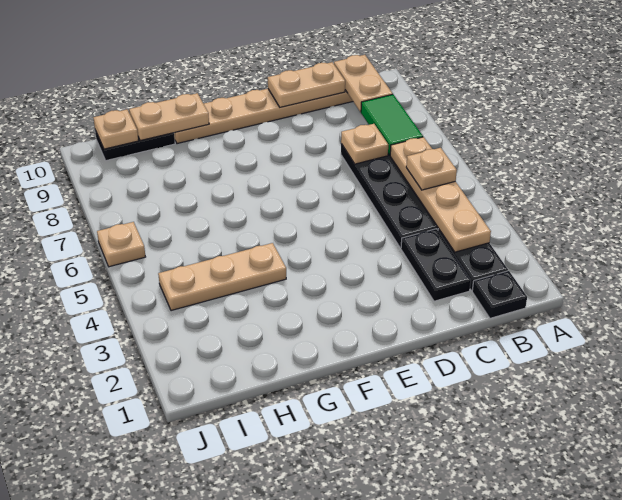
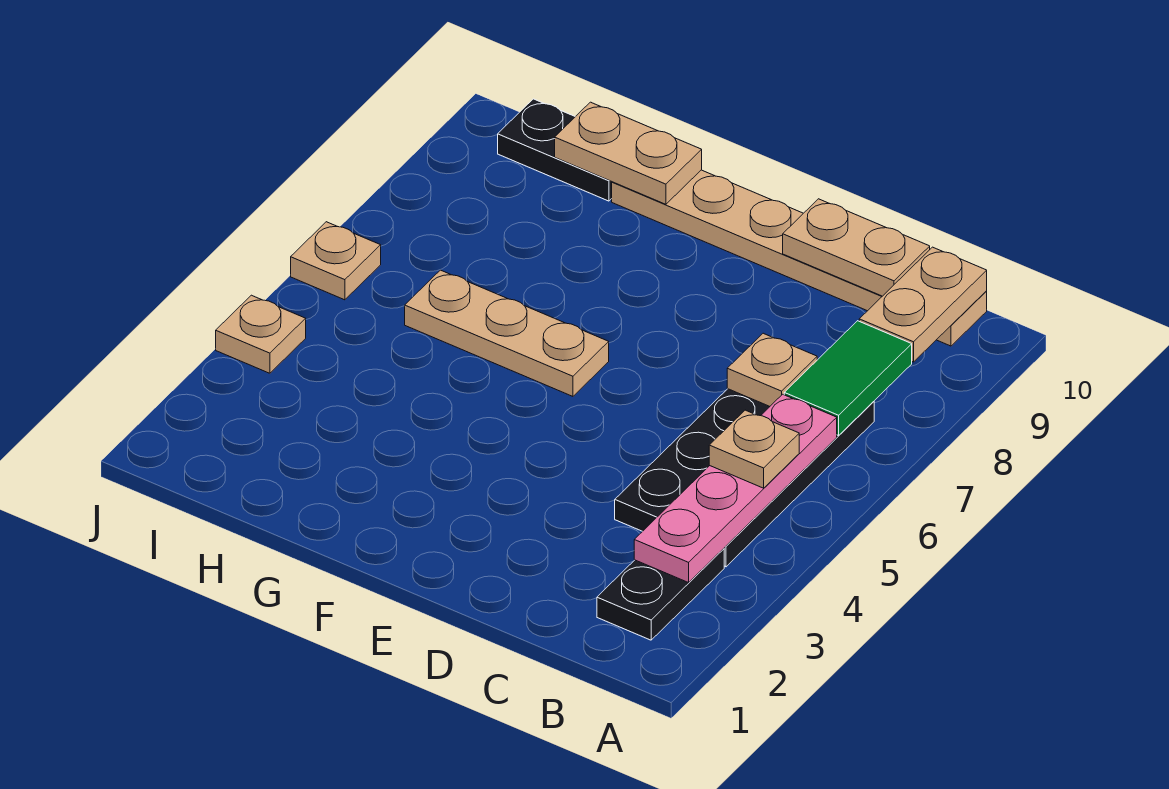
black 1x1 plate [472,271,527,318] -> none
tan 1x4 plate [390,137,491,252] -> pink 1x4 plate [634,394,837,583]
black 1x2 plate [401,229,471,301] -> none
tan 1x3 plate [158,243,286,311] -> tan 1x3 plate moved to [405,270,609,396]
tan 1x1 plate [93,110,138,149] -> tan 1x1 plate moved to [216,295,306,373]

